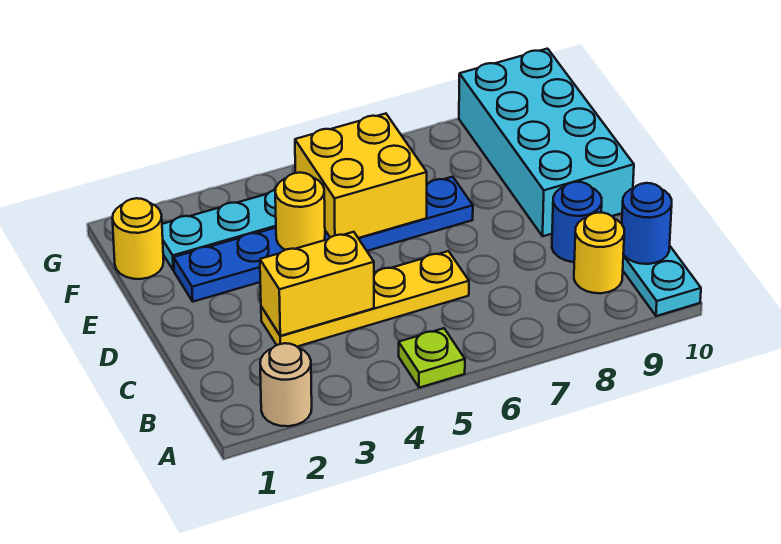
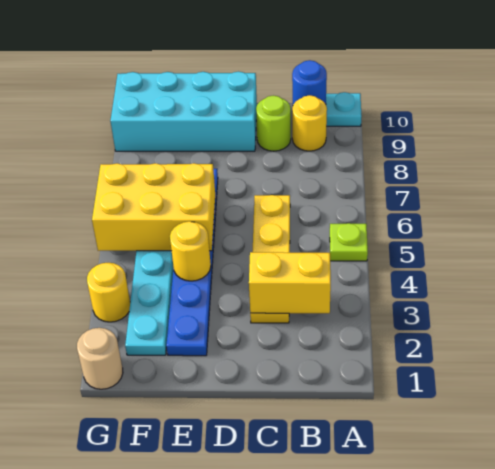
tan 1x1 round brick [260,343,312,426] -> tan 1x1 round brick moved to [77,328,123,389]
yellow 1x2 brick [260,232,374,336] -> yellow 1x2 brick turned to [249,252,331,313]
blue 1x1 round brick [552,182,602,262] -> lime 1x1 round brick [256,96,291,151]
yellow 2x2 brick [295,114,427,238] -> yellow 2x3 brick [92,163,215,251]
yellow 1x1 round brick [112,198,164,279] -> yellow 1x1 round brick moved to [87,263,130,322]

